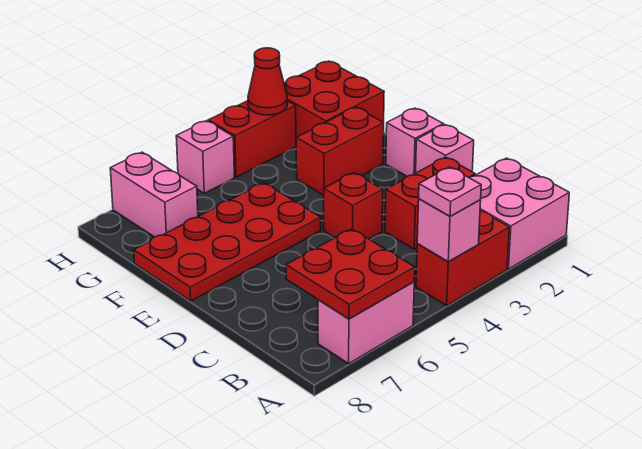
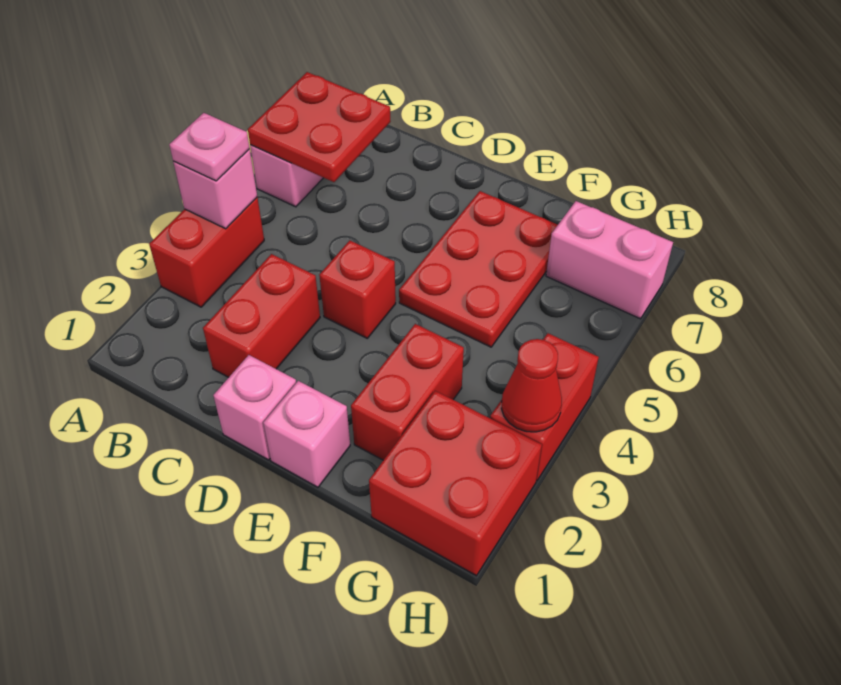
pink 2x2 brick [469,158,569,269] -> none
red 2x4 plate [134,183,321,301] -> red 2x3 plate [399,191,557,347]
pink 1x1 brick [176,121,234,193] -> none

